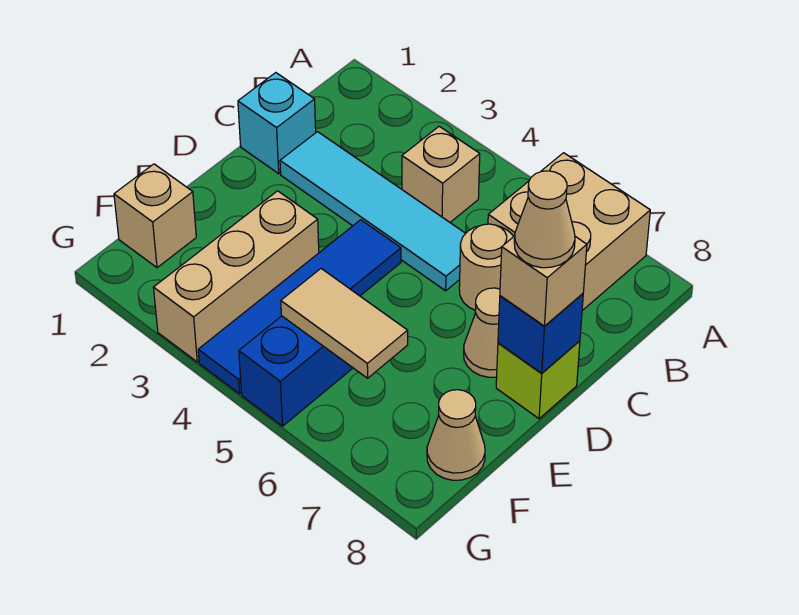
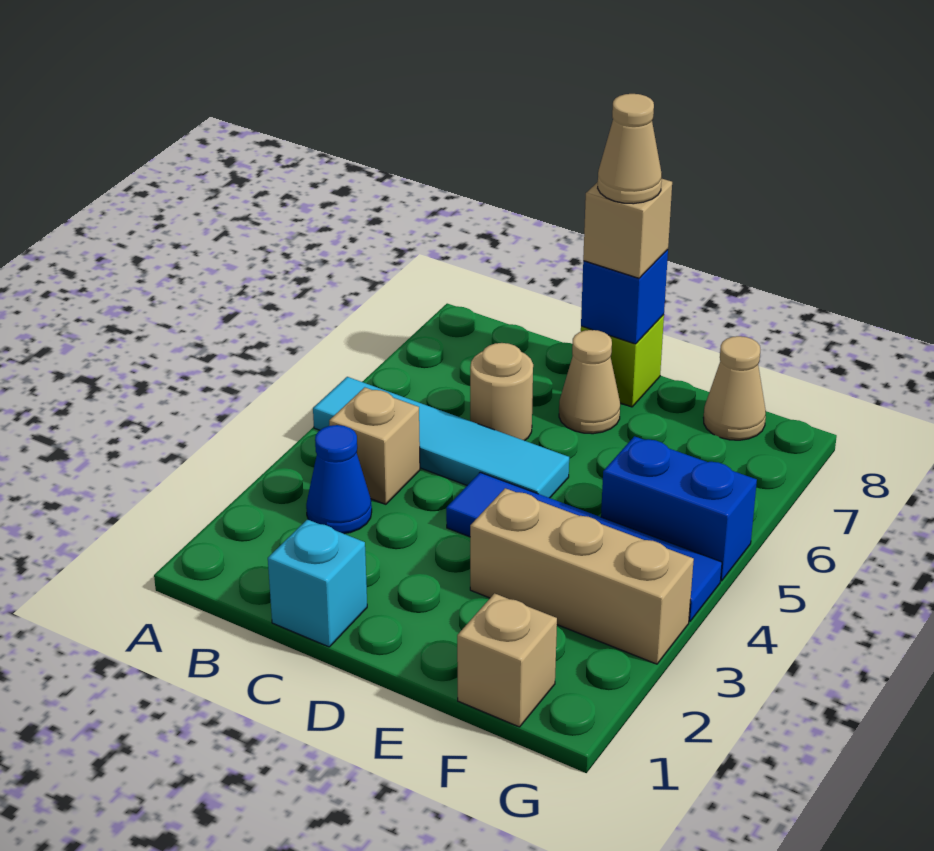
tan 2x2 brick [488,153,650,311] -> none
none -> blue 1x1 cone [306,425,372,534]
cyan 1x4 tile [280,132,466,291] -> cyan 1x4 tile turned to [313,377,569,498]
tan 1x2 tile [281,269,408,378] -> none

